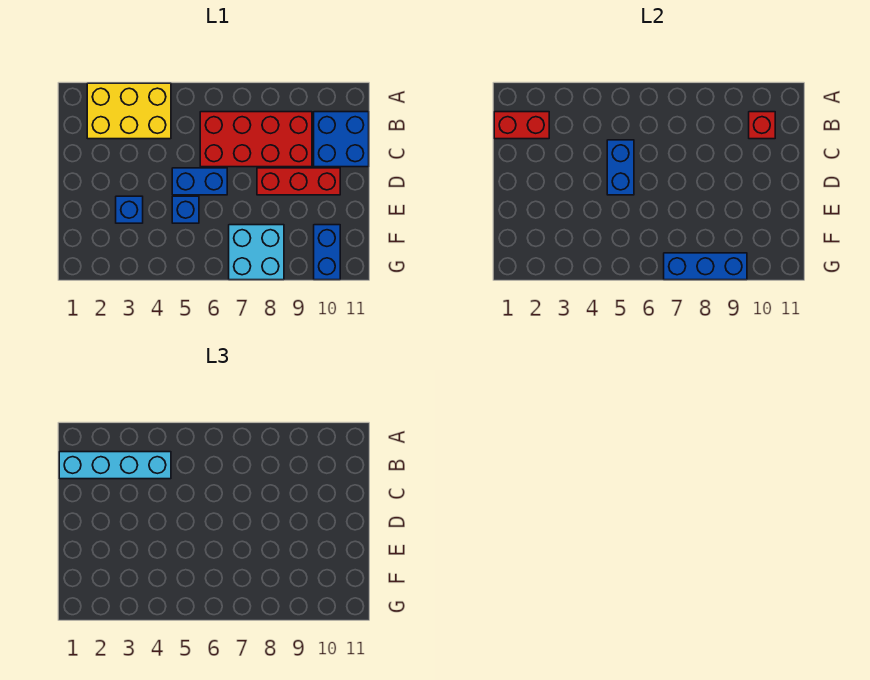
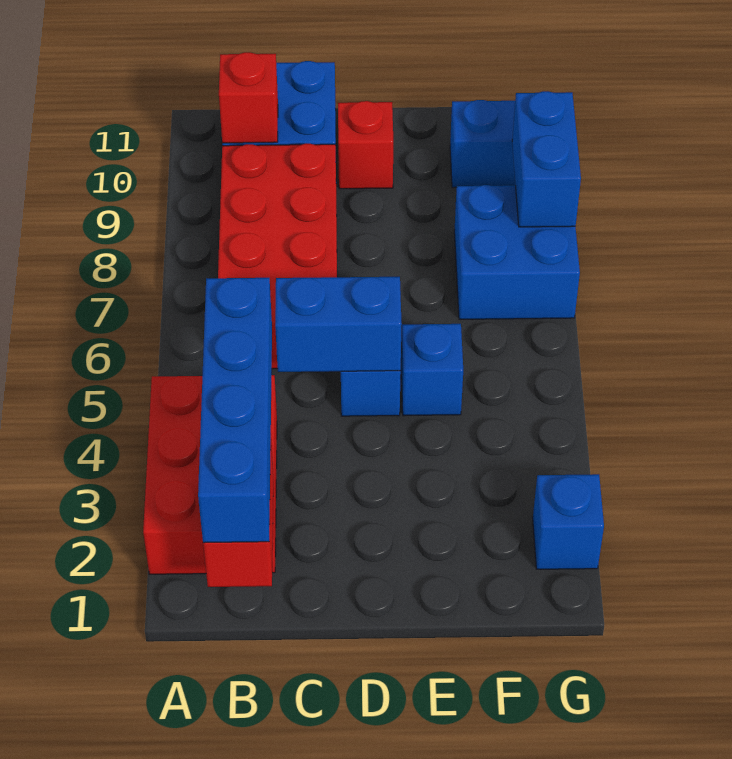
yellow 2x3 brick [87,83,171,139] -> red 2x3 brick [143,375,277,574]
cyan 1x4 brick [59,452,171,479] -> blue 1x4 brick [198,278,272,543]
red 1x3 brick [257,168,340,195] -> red 1x1 brick [338,101,393,189]
blue 1x1 brick [116,196,143,223] -> blue 1x1 brick moved to [533,474,604,569]
cyan 2x2 brick [229,225,284,280] -> blue 2x2 brick [454,185,580,319]
blue 1x3 brick [664,253,747,280] -> blue 1x2 brick [512,91,581,227]

